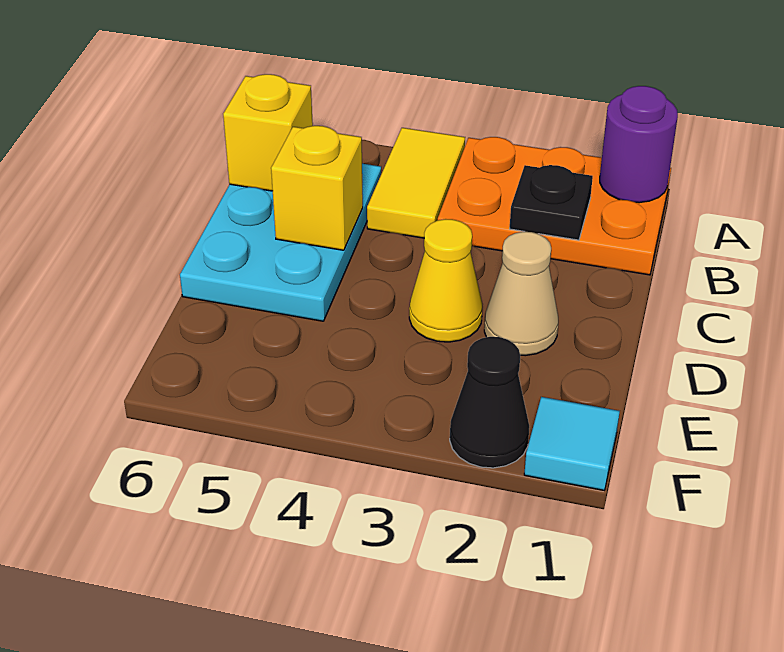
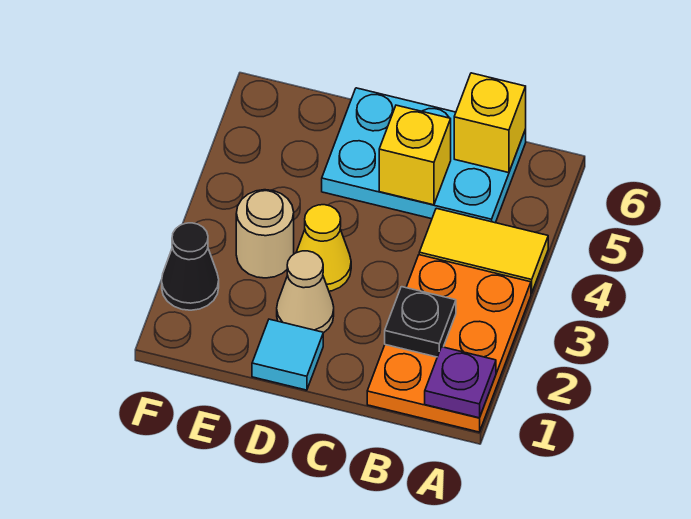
purple 1x1 round brick [600,86,678,203] -> purple 1x1 plate [425,347,496,418]
none -> tan 1x1 round brick [236,190,294,278]
cyan 1x1 tile [524,397,620,490] -> cyan 1x1 tile moved to [252,319,323,390]

